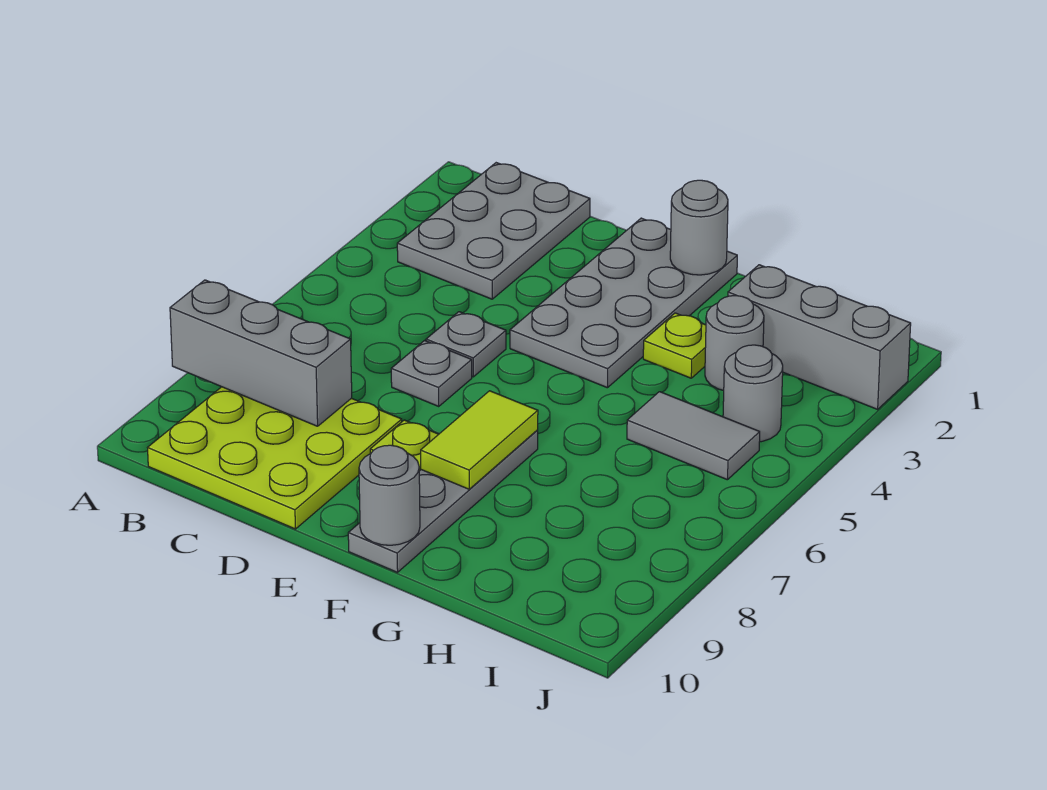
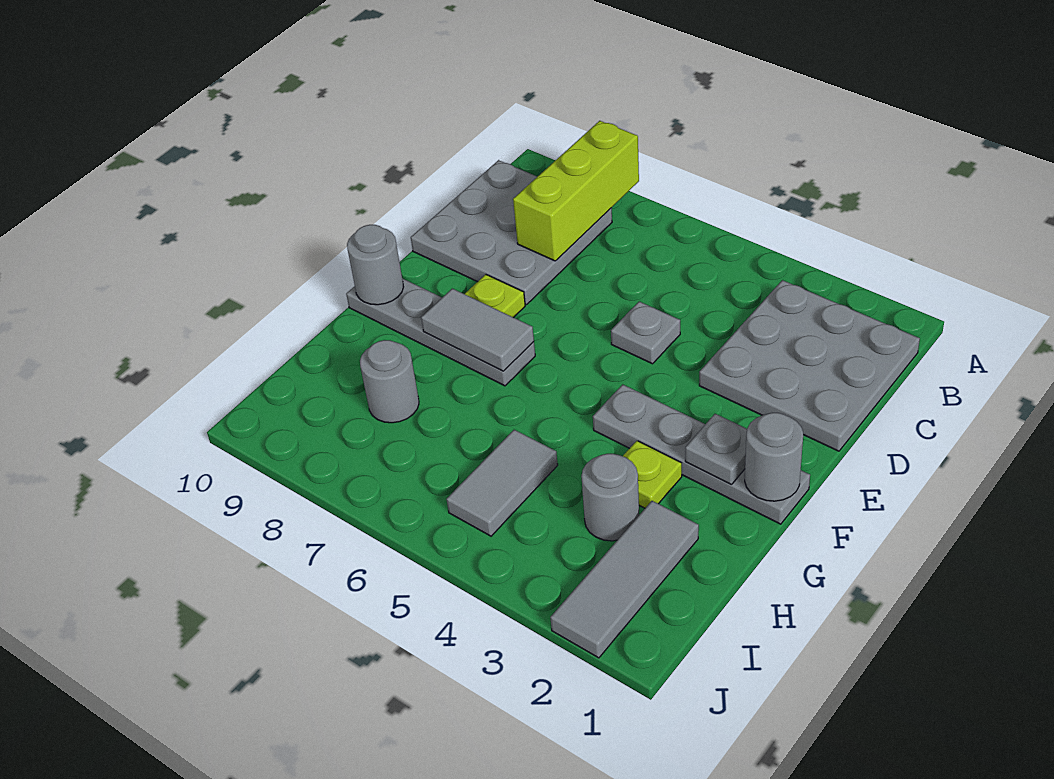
grey 1x3 brick [170,280,352,426] -> lime 1x3 brick [513,121,639,261]
grey 2x3 plate [397,163,590,299] -> grey 3x3 plate [699,280,920,451]
lime 3x3 plate [148,387,402,529] -> grey 3x3 plate [411,160,612,305]
grey 1x1 plate [391,341,472,406] -> grey 1x1 plate moved to [685,414,747,485]
grey 2x4 plate [510,218,737,388] -> grey 1x4 plate [593,384,810,524]
lime 1x2 tile [421,391,538,489] -> grey 1x2 tile [421,289,534,371]
grey 1x3 brick [728,265,911,409] -> grey 1x3 tile [550,501,699,658]
grey 1x1 round brick [723,345,783,442] -> grey 1x1 round brick moved to [360,340,419,423]

